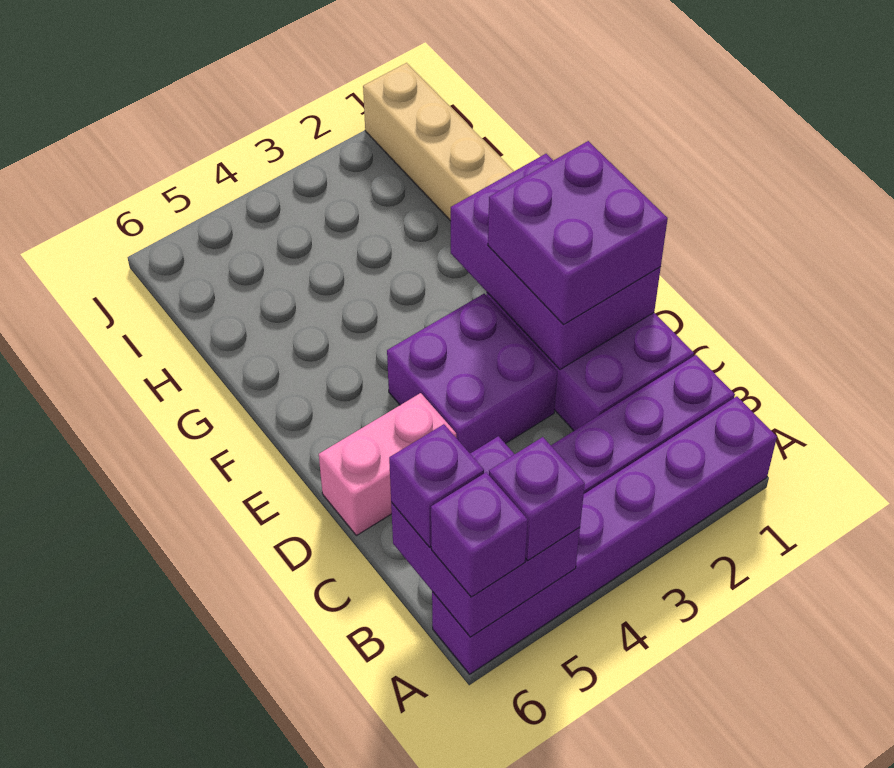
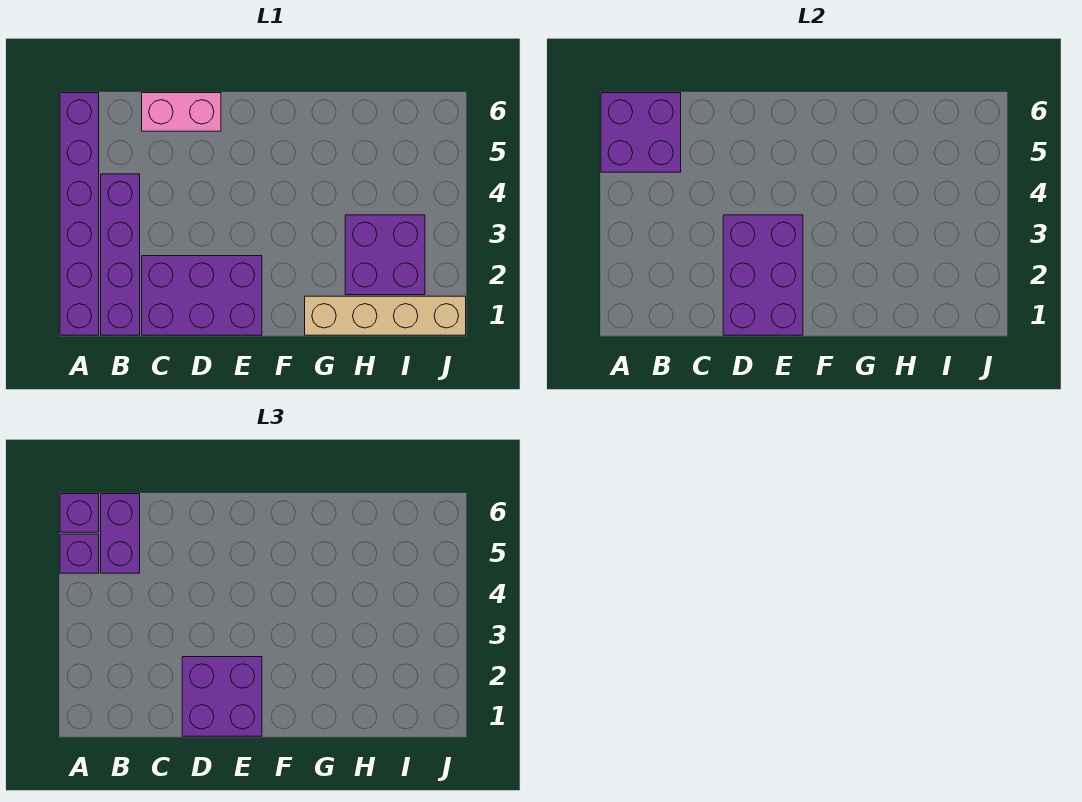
purple 1x1 brick [389,424,484,547] -> purple 1x2 brick [101,494,140,573]
purple 2x3 brick [451,154,661,369] -> purple 2x3 brick turned to [723,215,803,335]
purple 2x2 brick [387,294,557,453] -> purple 2x2 brick moved to [345,215,425,295]
pink 1x2 brick [319,393,456,536] -> pink 1x2 brick turned to [142,93,221,131]

